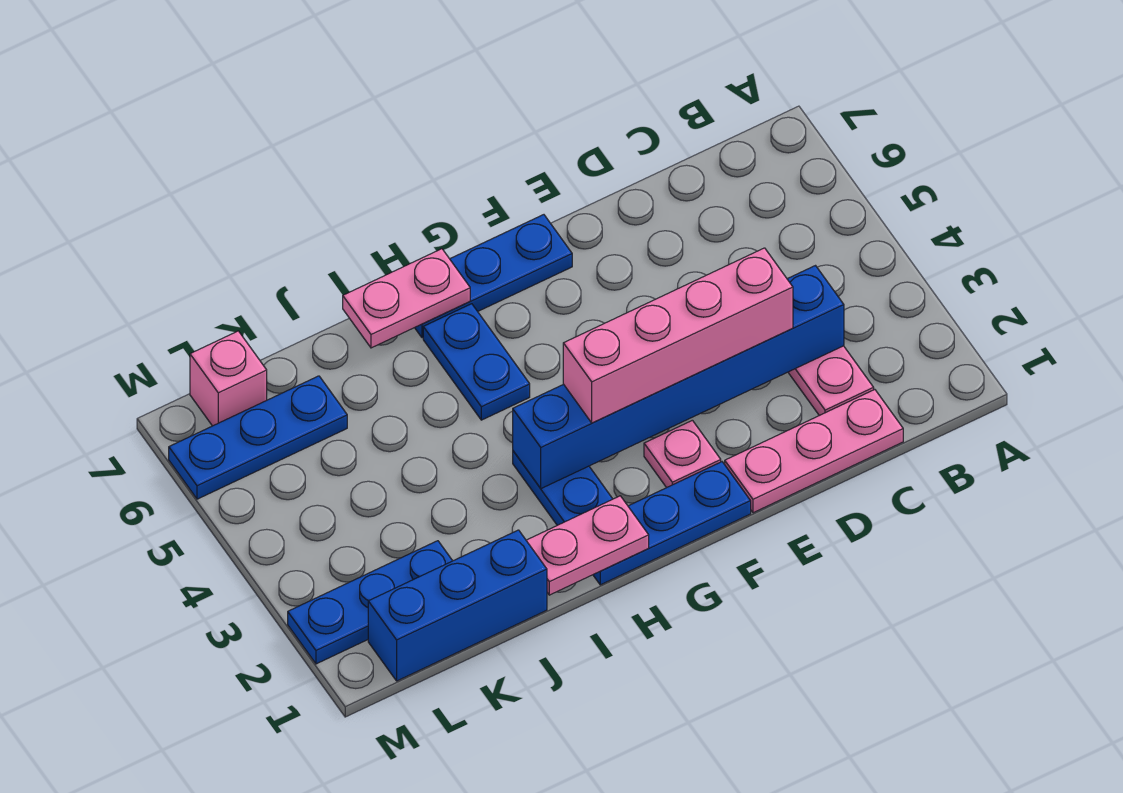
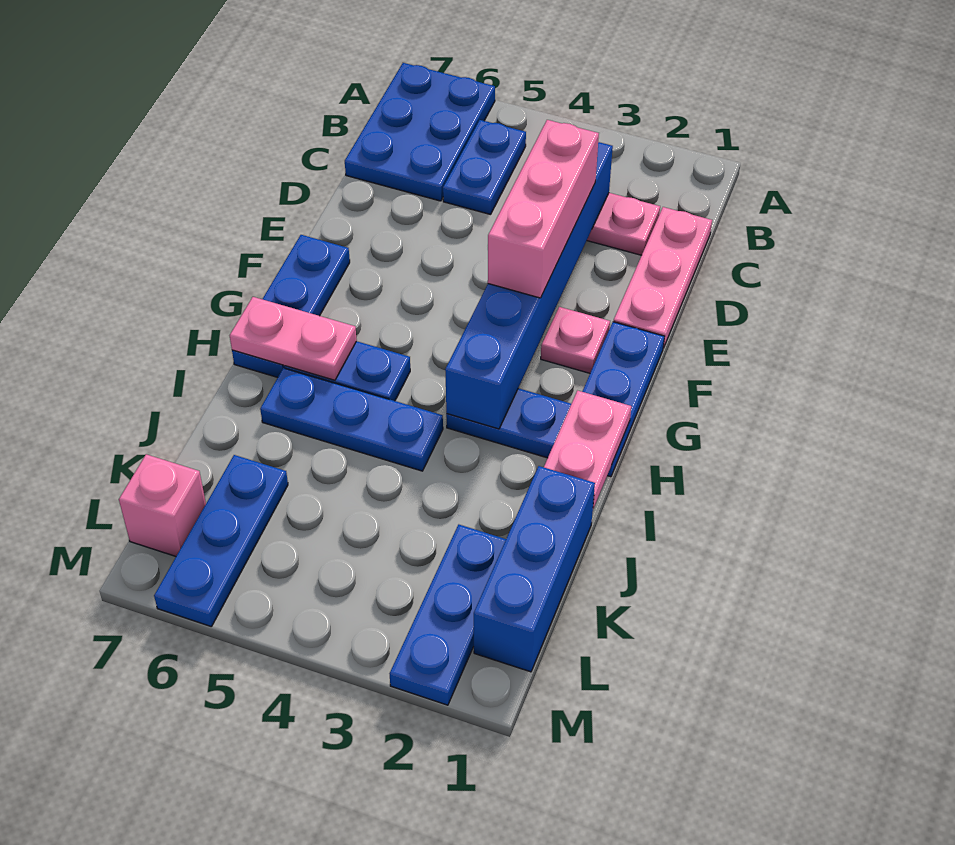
none -> blue 2x3 plate [345,63,495,201]
none -> blue 1x2 plate [443,120,526,214]
pink 1x4 brick [563,248,793,423] -> pink 1x3 brick [488,120,599,298]
pink 1x2 plate [343,249,470,348] -> pink 1x2 plate turned to [230,297,357,380]
none -> blue 1x3 plate [260,368,443,471]

